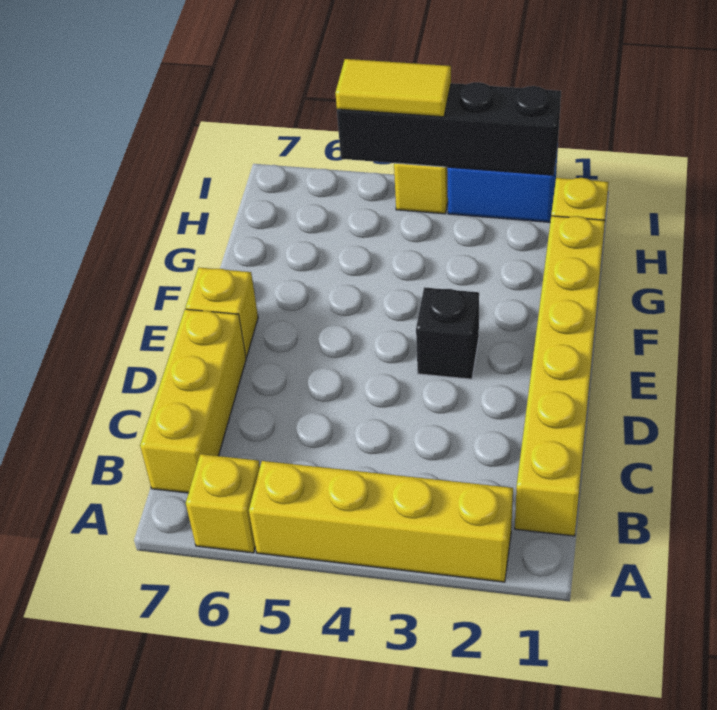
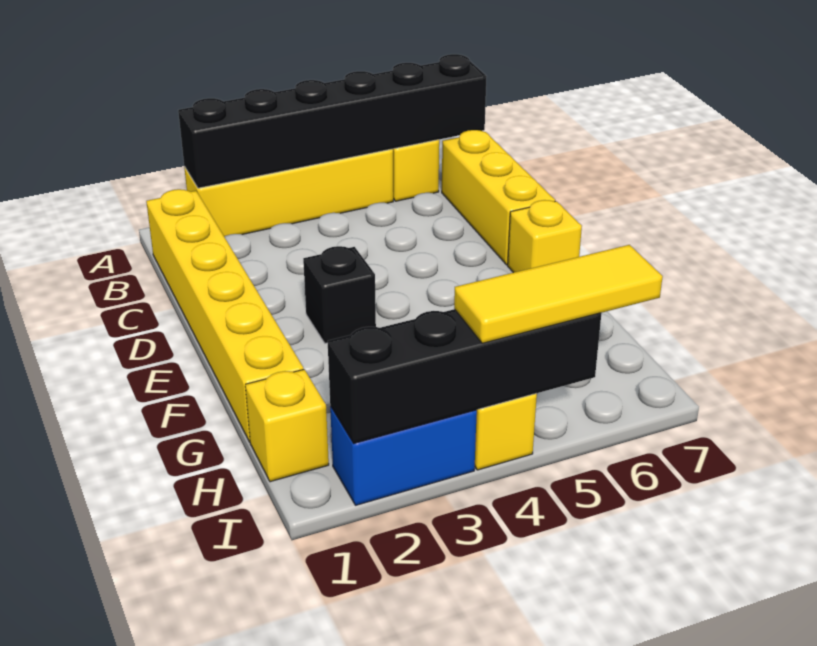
none -> black 1x6 brick [178,54,487,188]
yellow 1x2 tile [335,59,451,117] -> yellow 1x3 tile [454,245,663,343]

